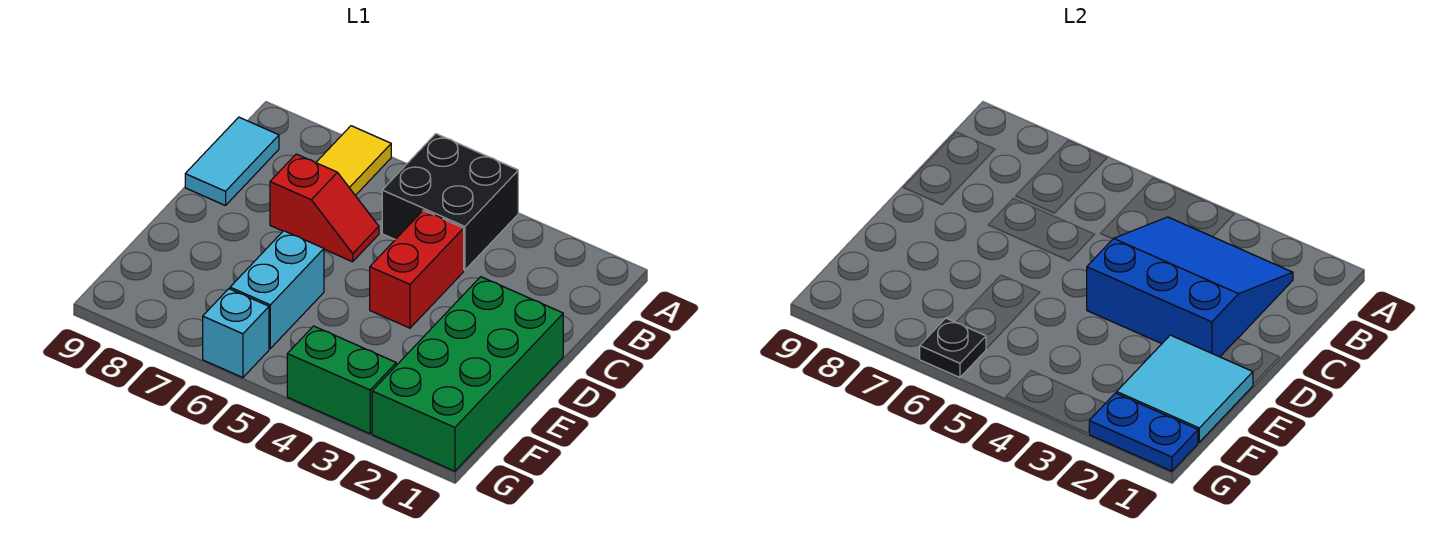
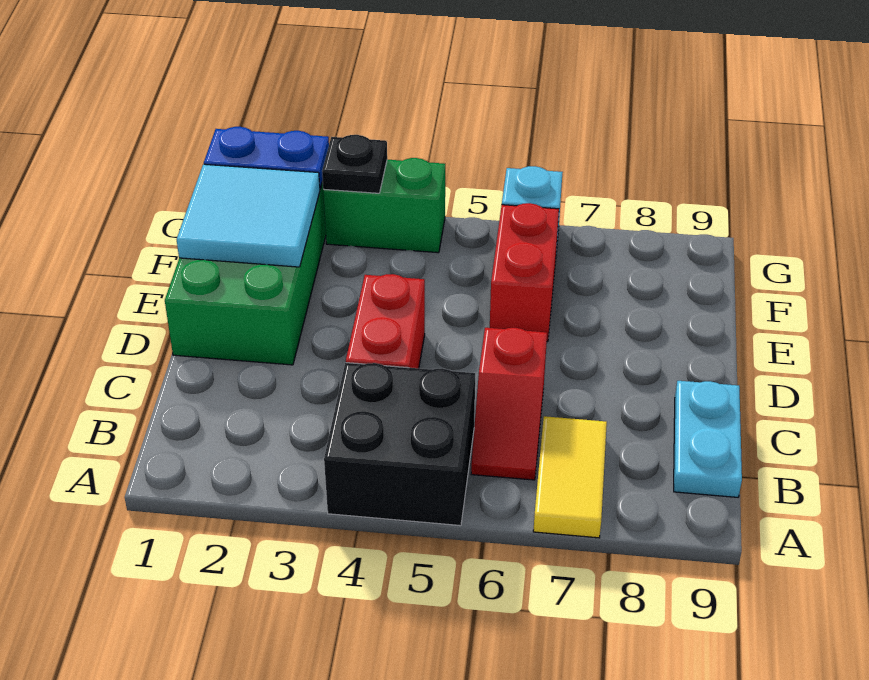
blue 3x3 slope [1087,217,1293,357] -> none
cyan 1x2 tile [185,117,279,206] -> cyan 1x2 plate [674,381,742,497]
red 1x2 slope [270,154,379,262] -> red 1x2 slope turned to [471,328,547,480]
cyan 1x2 brick [230,231,324,348] -> red 1x2 brick [490,203,559,342]
black 1x1 plate [920,318,986,378] -> black 1x1 plate moved to [322,135,387,193]

